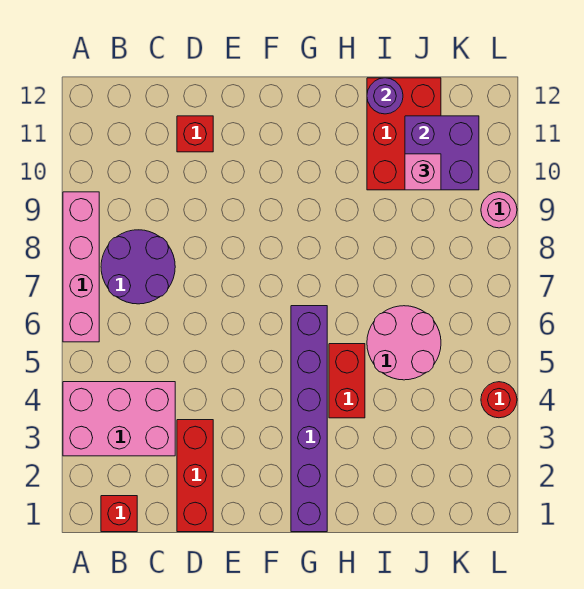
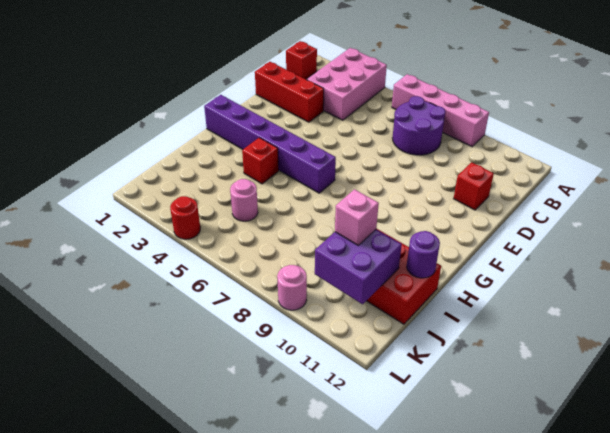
red 1x2 brick [329,344,365,418] -> red 1x1 brick [242,138,279,184]
pink 2x2 round brick [367,306,441,380] -> pink 1x1 round brick [230,179,258,221]

